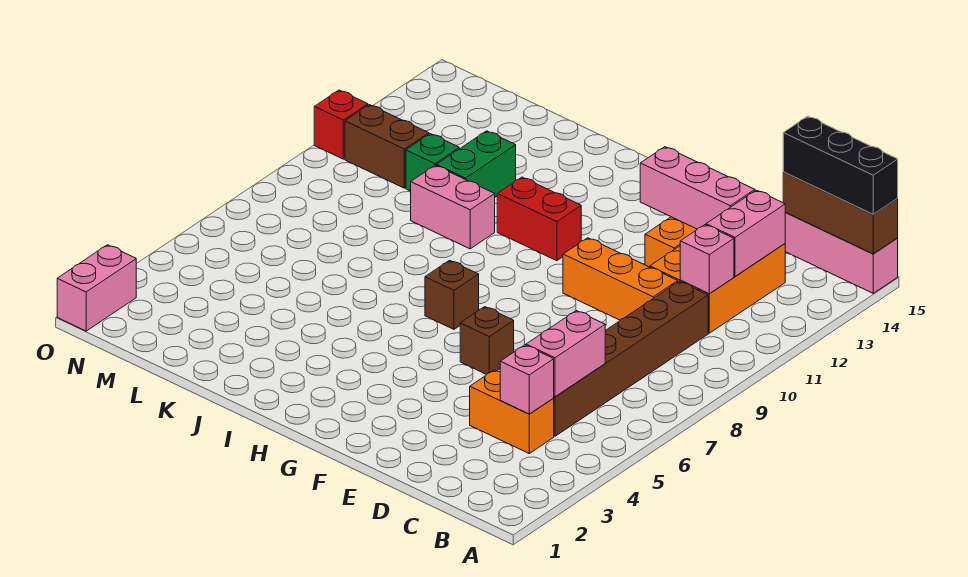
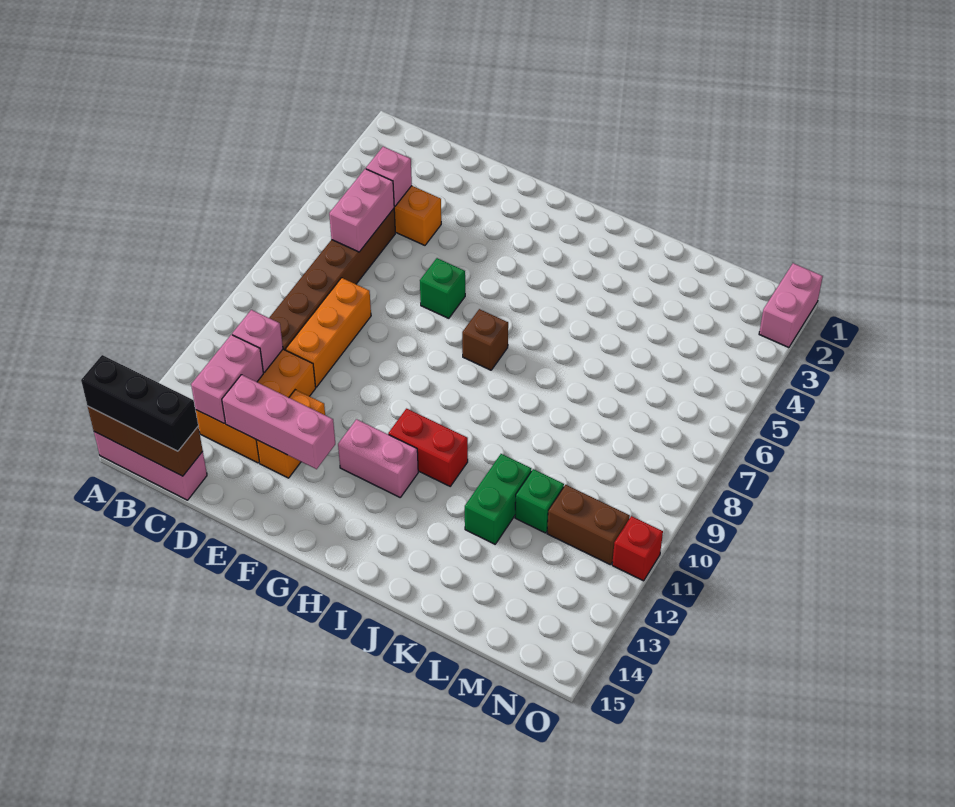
orange 1x3 brick [563,238,678,320] -> orange 1x3 brick turned to [286,278,371,387]
brown 1x1 brick [460,307,514,375] -> green 1x1 brick [420,258,465,318]
pink 1x2 brick [411,165,495,249] -> pink 1x2 brick moved to [338,419,418,497]

